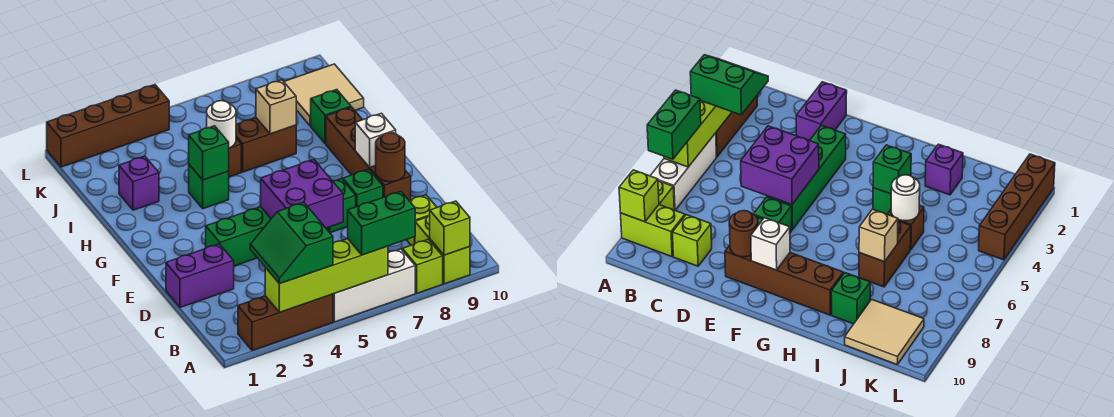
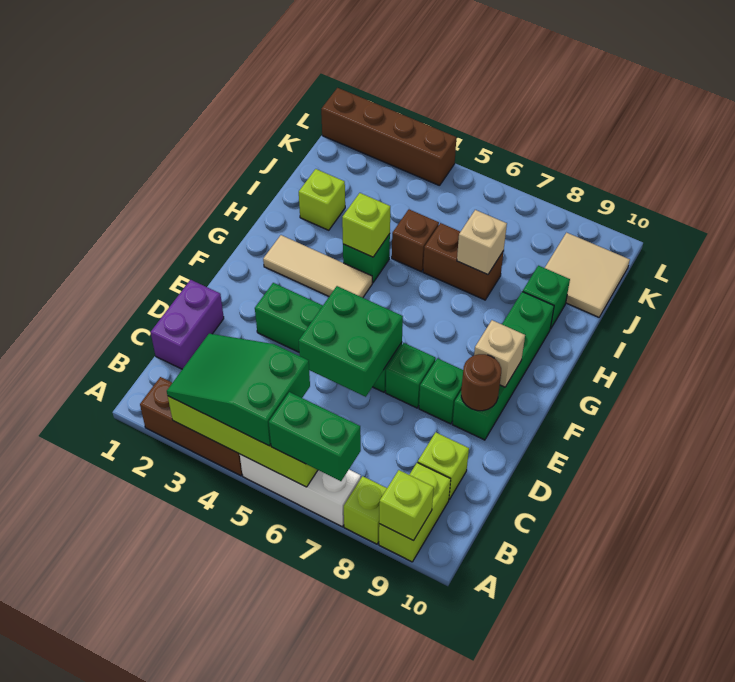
green 2x2 slope [250,203,333,284] -> green 2x3 slope [167,334,310,446]
purple 1x2 brick [166,244,234,307] -> purple 1x2 brick turned to [151,280,224,369]
purple 2x2 brick [261,160,343,228] -> green 2x2 brick [299,286,403,397]
brown 1x4 brick [326,107,411,201] -> green 1x4 brick [452,292,554,440]
white 1x1 brick [355,113,396,167] -> tan 1x1 brick [474,320,525,387]
none -> tan 1x3 tile [263,235,372,298]
green 1x1 brick [189,126,229,180] -> lime 1x1 brick [342,193,390,257]
purple 1x1 brick [119,156,159,210] -> lime 1x1 brick [299,169,345,230]
white 1x1 round brick [207,101,236,148] -> none

